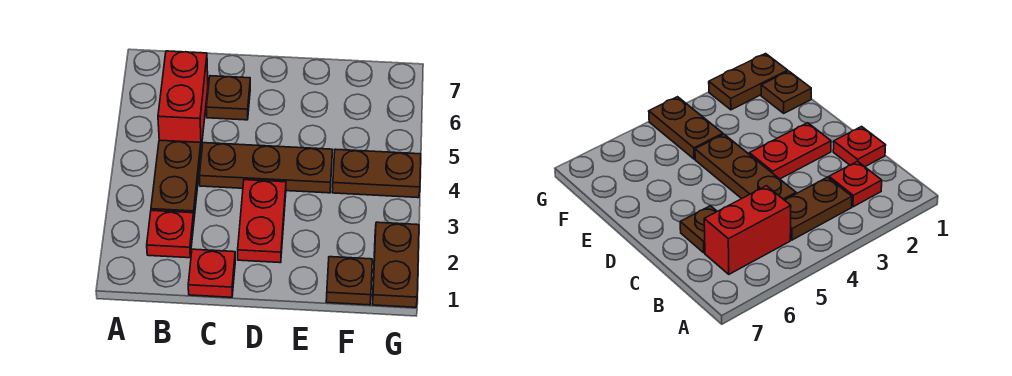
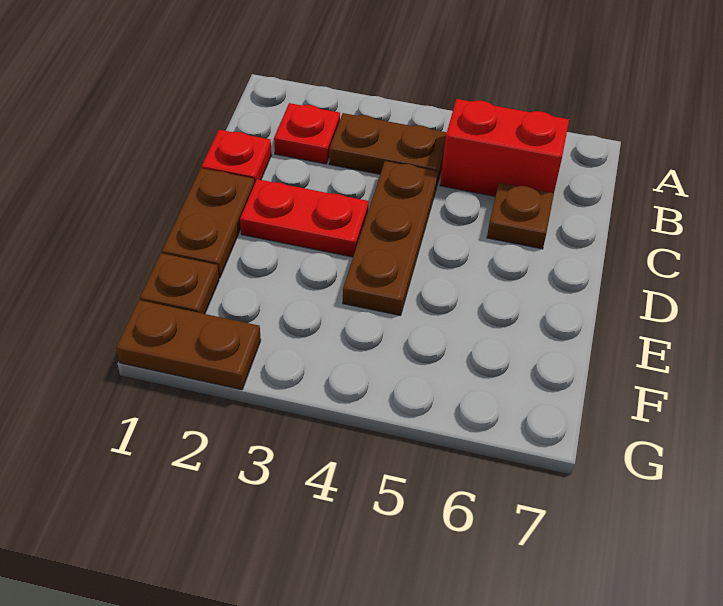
brown 1x2 plate [332,149,421,198] -> brown 1x2 plate moved to [162,168,254,278]

